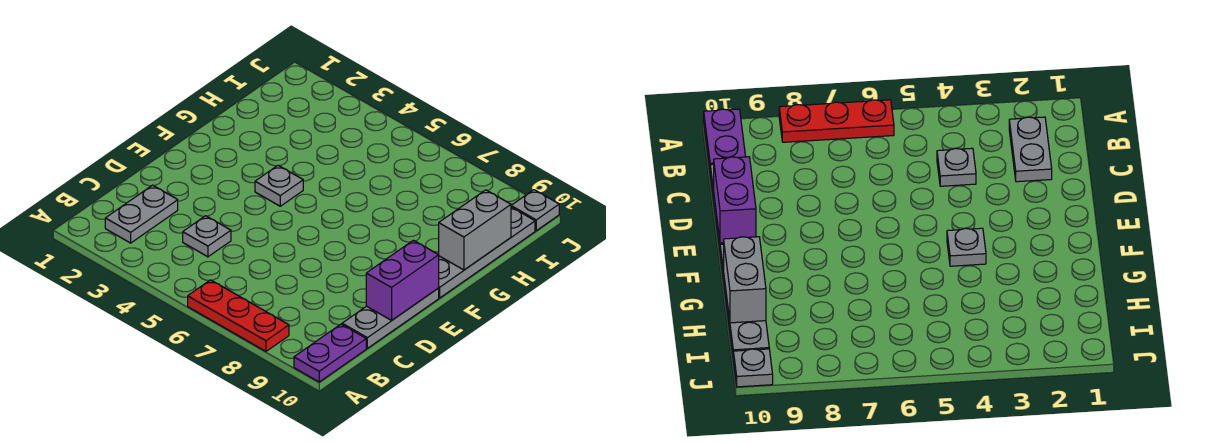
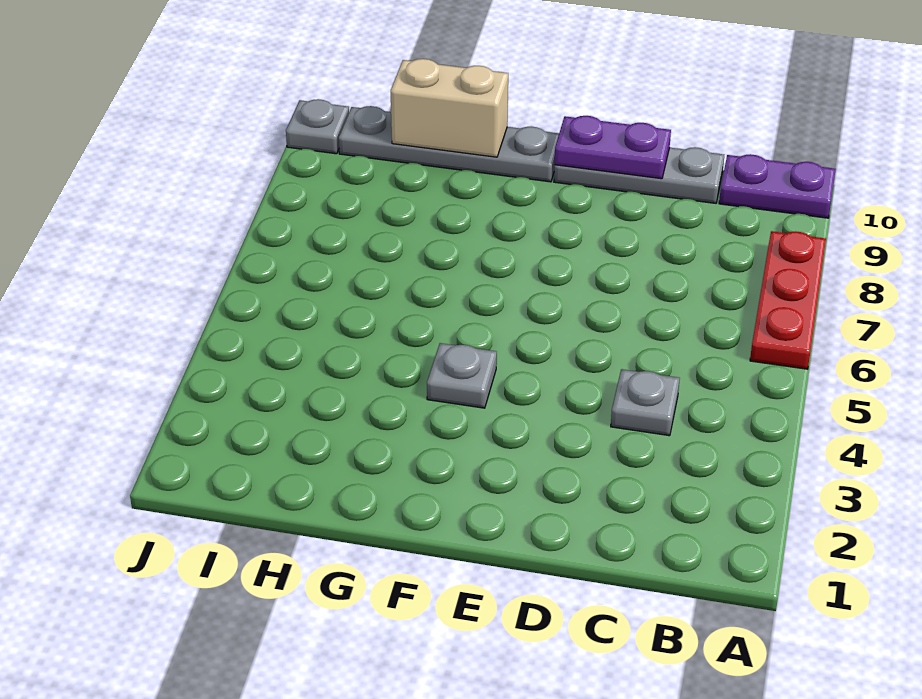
grey 1x2 plate [105,185,178,243] -> none
purple 1x2 brick [366,240,439,320] -> purple 1x2 plate [554,116,671,179]
grey 1x2 brick [439,190,511,270] -> tan 1x2 brick [391,59,508,157]

